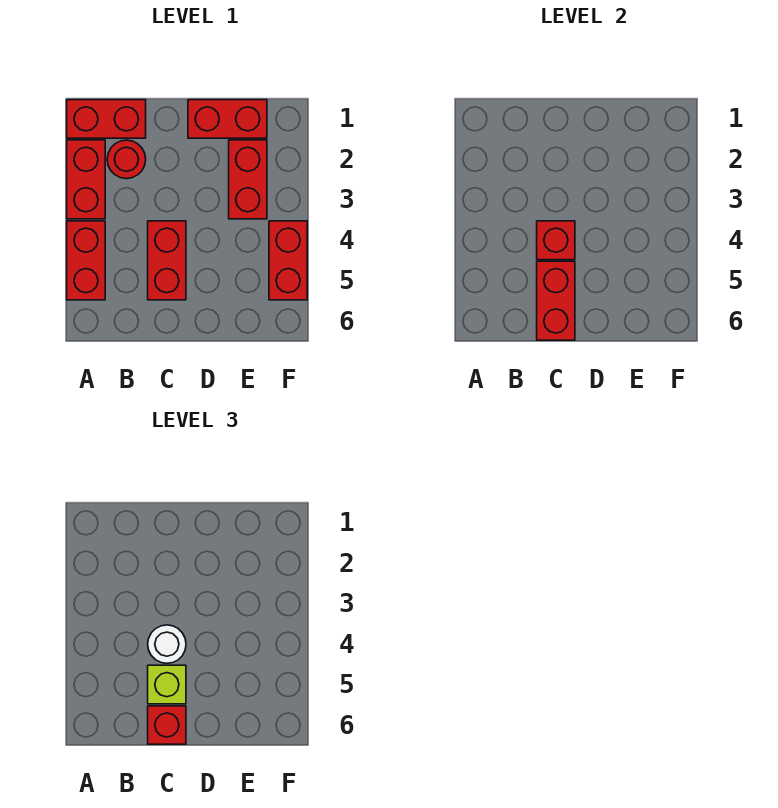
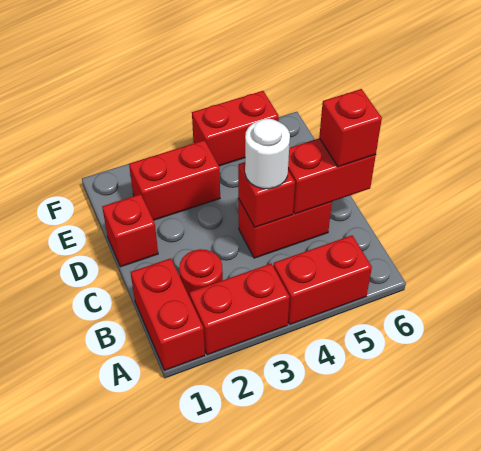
lime 1x1 brick [148,665,186,704] -> none
red 1x2 brick [188,100,267,138] -> red 1x1 brick [102,194,158,267]

